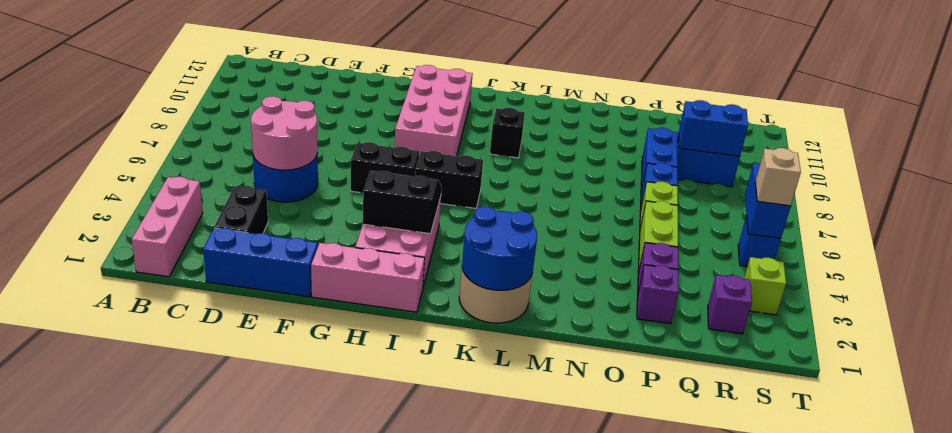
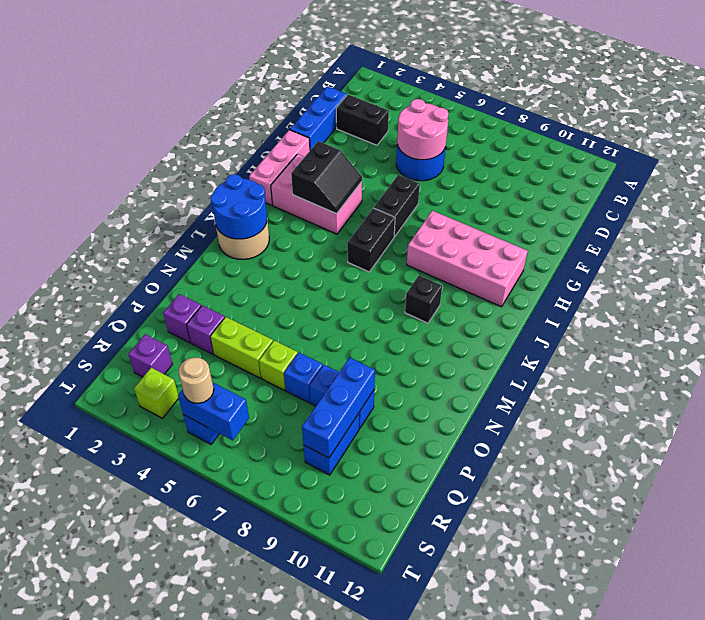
pink 1x3 brick [132,177,203,277] -> none
blue 1x2 brick [679,100,748,156] -> blue 1x3 brick [302,358,375,458]
tan 1x1 brick [755,148,801,206] -> tan 1x1 round brick [178,358,214,403]

